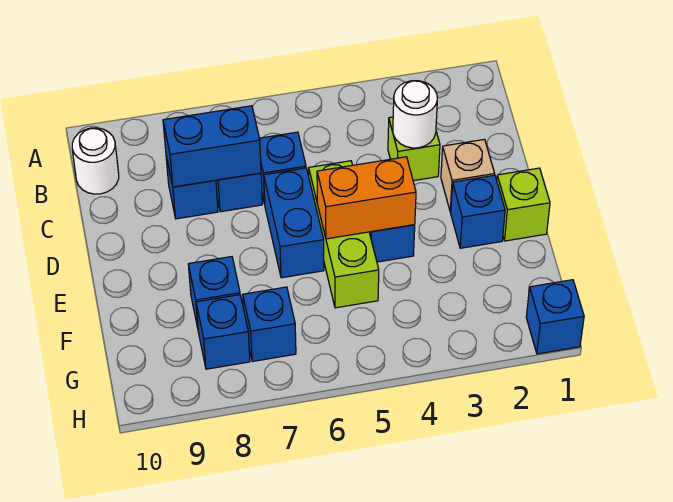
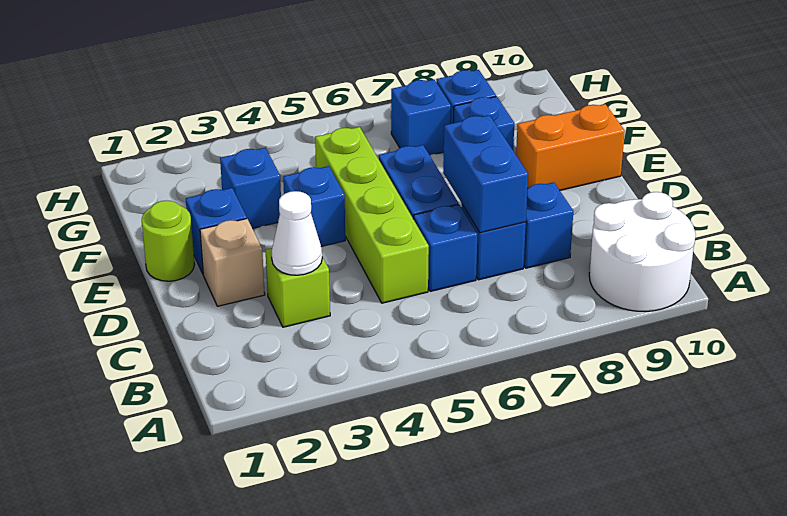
white 1x1 round brick [72,128,119,194] -> white 2x2 round brick [589,192,696,312]
white 1x1 round brick [393,81,437,148] -> white 1x1 cone [272,191,322,275]
blue 1x2 brick [163,106,261,187] -> blue 1x2 brick turned to [443,115,528,233]
lime 1x3 brick [309,161,379,308] -> lime 1x4 brick [315,127,429,303]
lime 1x1 brick [497,168,550,241] -> lime 1x1 round brick [142,200,195,281]
orange 1x2 brick [317,157,416,239] -> orange 1x2 brick moved to [516,104,625,190]
blue 1x1 brick [526,280,584,354] -> blue 1x1 brick moved to [220,148,281,228]

